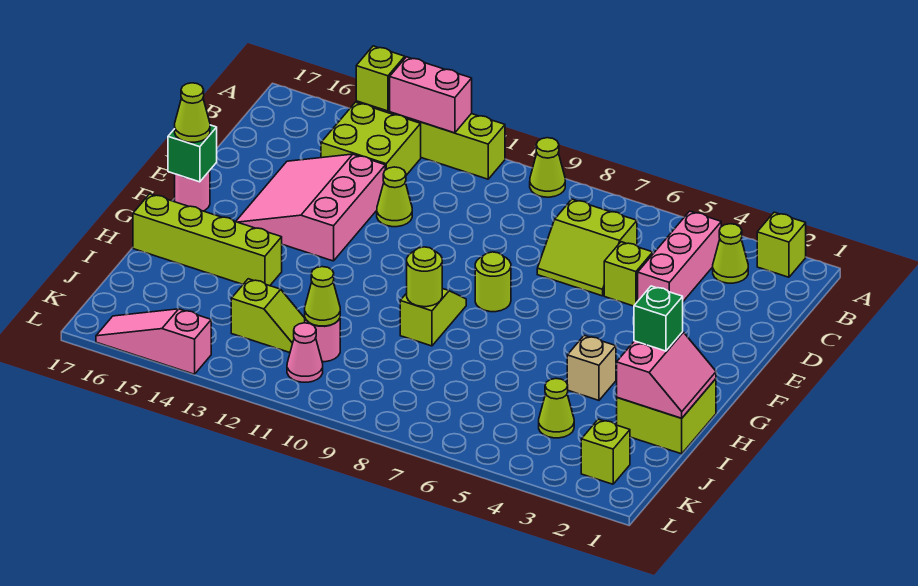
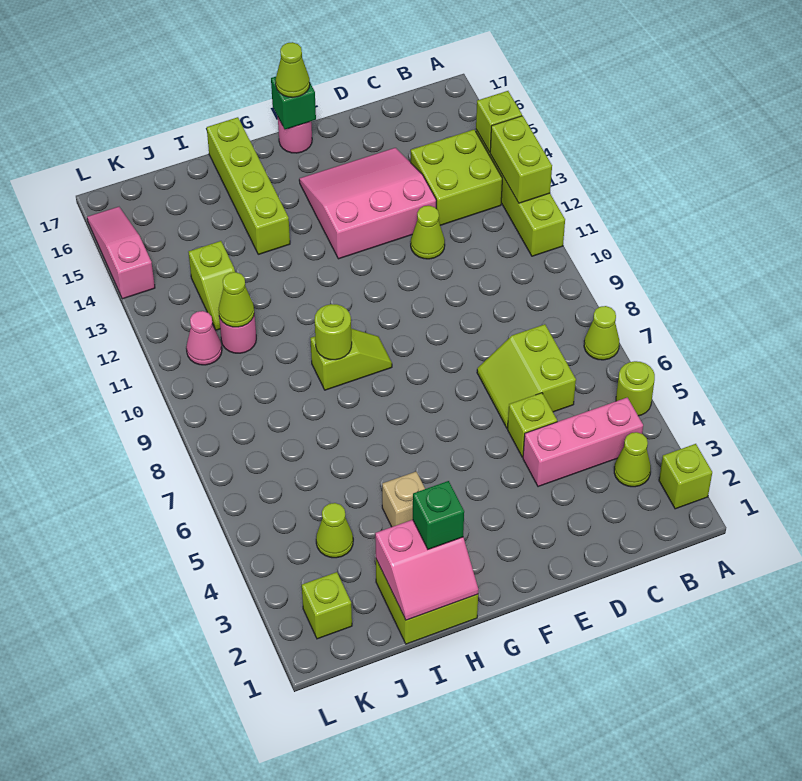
lime 1x1 cone [530,138,565,197] -> lime 1x1 cone moved to [584,306,619,360]
pink 1x2 brick [390,57,472,133] -> lime 1x2 brick [490,116,552,203]
lime 1x1 round brick [475,252,511,312] -> lime 1x1 round brick moved to [616,361,655,416]

